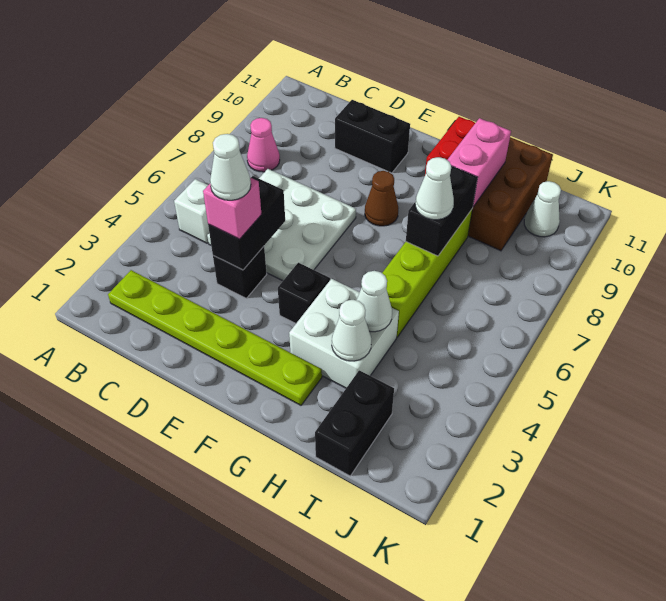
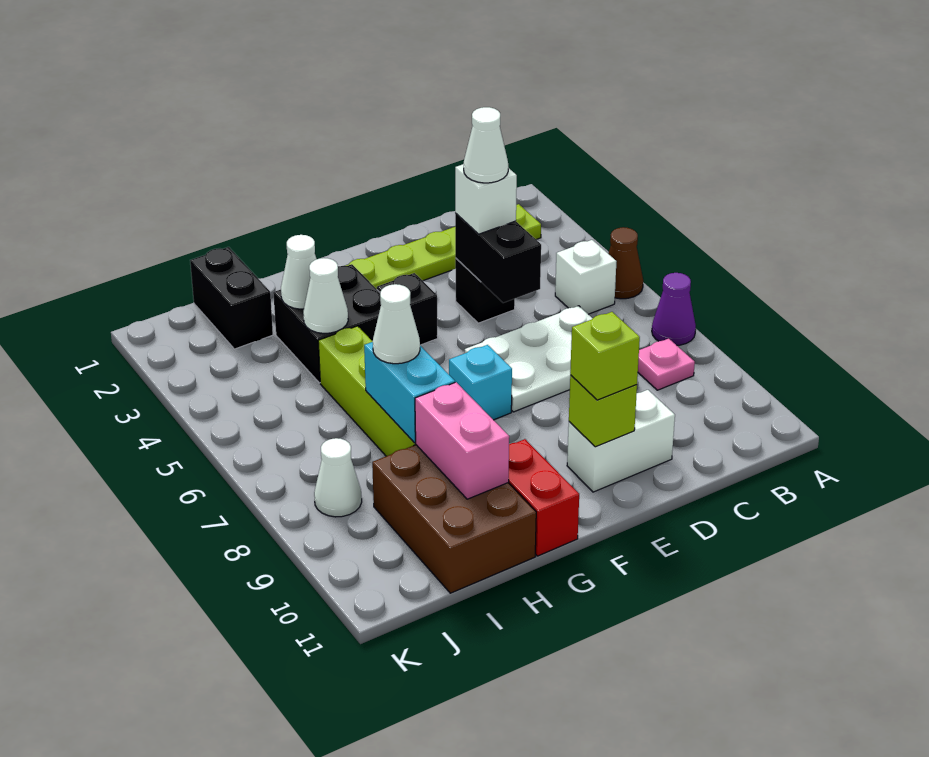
none -> purple 1x1 cone [652,273,696,345]
pink 1x1 cone [247,118,280,172] -> pink 1x1 plate [638,339,695,390]
white 3x3 plate [207,169,356,281] -> white 2x3 plate [465,306,593,412]
pink 1x1 brick [203,178,262,239] -> white 1x1 brick [455,164,517,234]
black 1x2 brick [335,100,410,173] -> white 1x2 brick [567,390,675,492]
none -> lime 1x1 brick [569,375,637,447]
none -> lime 1x1 brick [570,312,640,400]
none -> cyan 1x1 brick [449,345,512,420]
brown 1x1 cone [365,171,398,226] -> brown 1x1 cone moved to [608,227,643,299]
white 2x2 brick [289,279,399,388] -> black 2x2 brick [273,264,381,383]
black 1x2 brick [406,166,477,256] -> cyan 1x2 brick [364,342,455,443]
white 1x1 cone [524,181,561,237] -> white 1x1 cone moved to [314,438,362,517]

